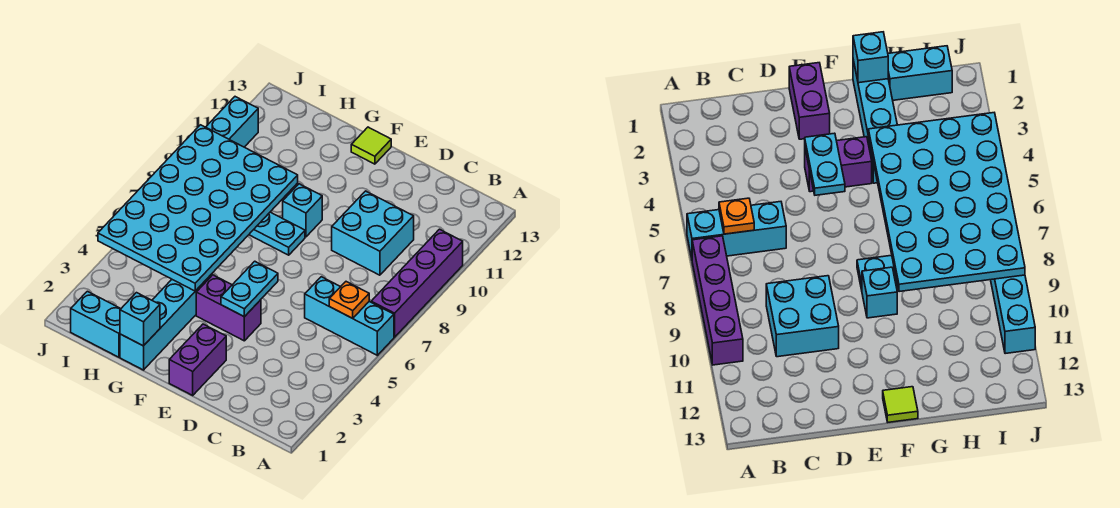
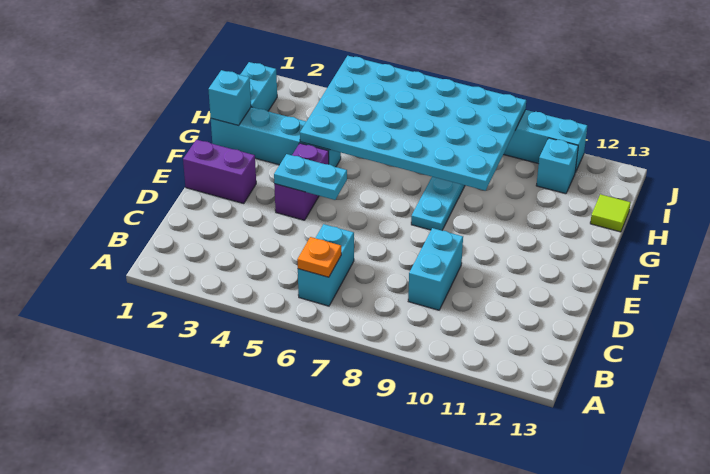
cyan 1x3 brick [305,277,394,355] -> cyan 1x2 brick [298,224,354,306]
purple 1x4 brick [371,229,463,337] -> none
cyan 2x2 brick [332,191,414,275] -> cyan 1x2 brick [408,228,463,310]
cyan 1x1 brick [283,184,322,237] -> cyan 1x1 brick moved to [536,138,578,194]
lime 1x1 tile [351,127,391,164] -> lime 1x1 tile moved to [590,194,631,232]

